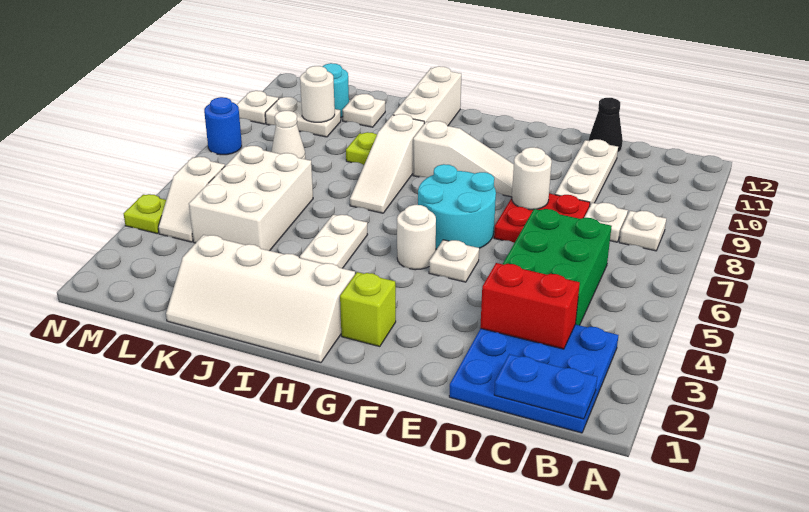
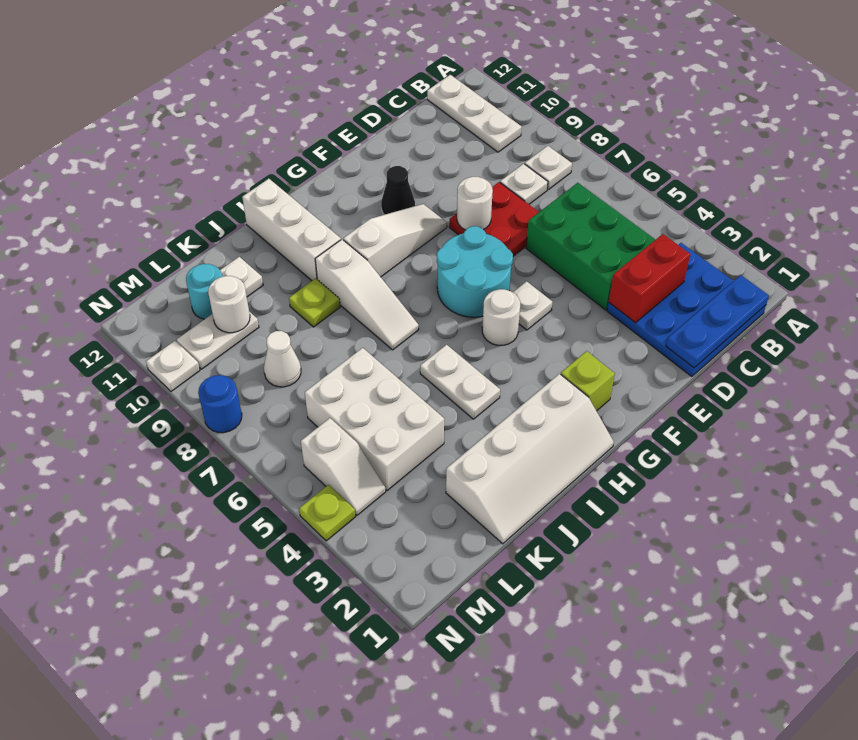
blue 1x2 plate [494,354,597,419] -> blue 1x3 plate [666,275,769,368]
white 1x3 plate [555,139,618,205] -> white 1x3 plate moved to [427,75,522,152]
black 1x1 cone [589,98,623,152] -> black 1x1 cone moved to [381,166,415,215]

